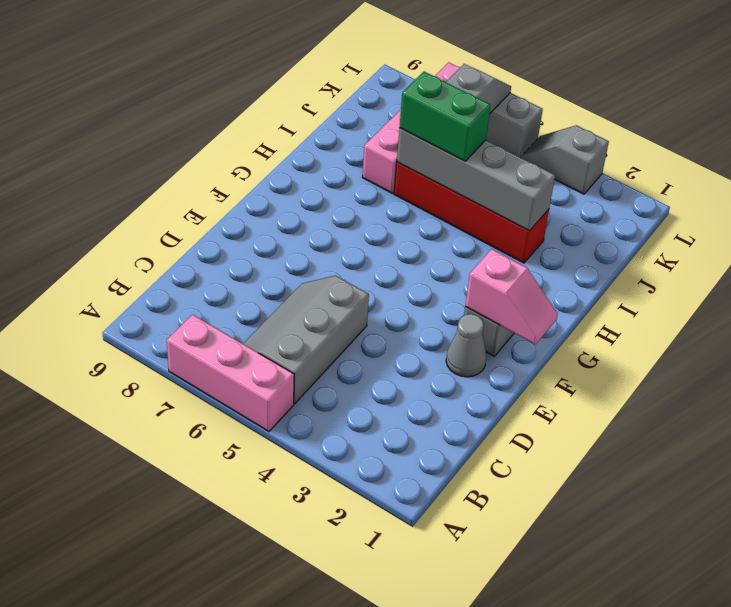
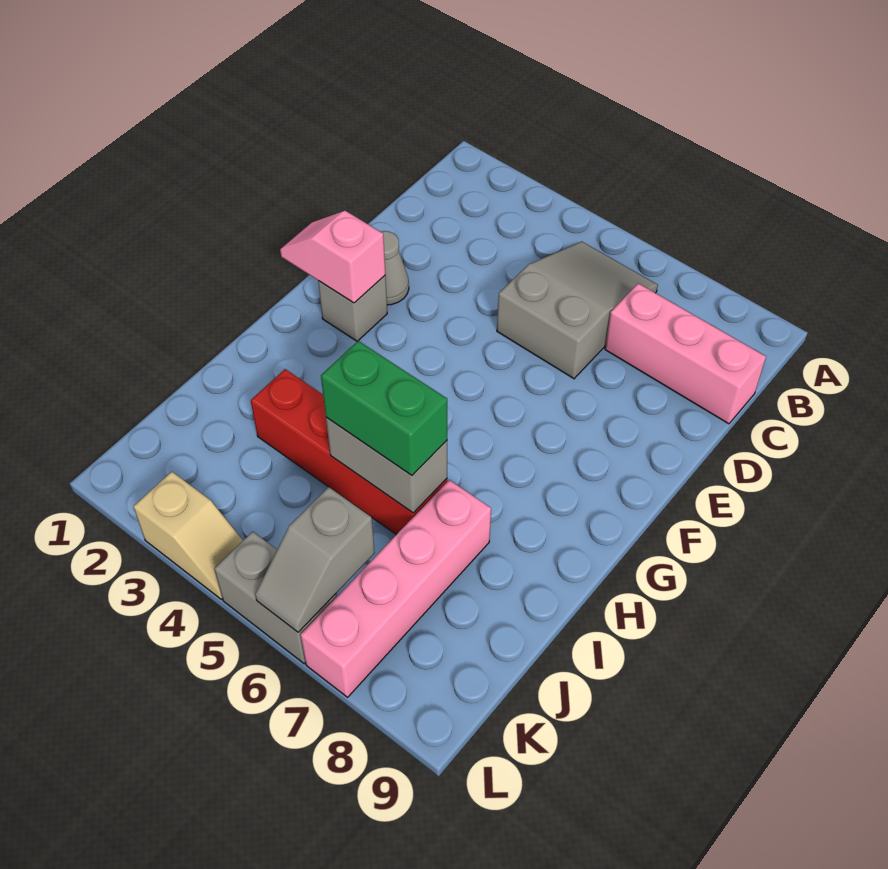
pink 1x3 brick [167,315,294,431] -> pink 1x3 brick moved to [605,283,766,424]
grey 2x3 slope [243,276,369,404] -> grey 2x3 slope turned to [497,241,658,379]
grey 1x4 brick [397,128,555,231] -> grey 1x2 brick [326,417,447,513]
grey 1x2 slope [521,125,609,194] -> tan 1x2 slope [133,472,243,599]

